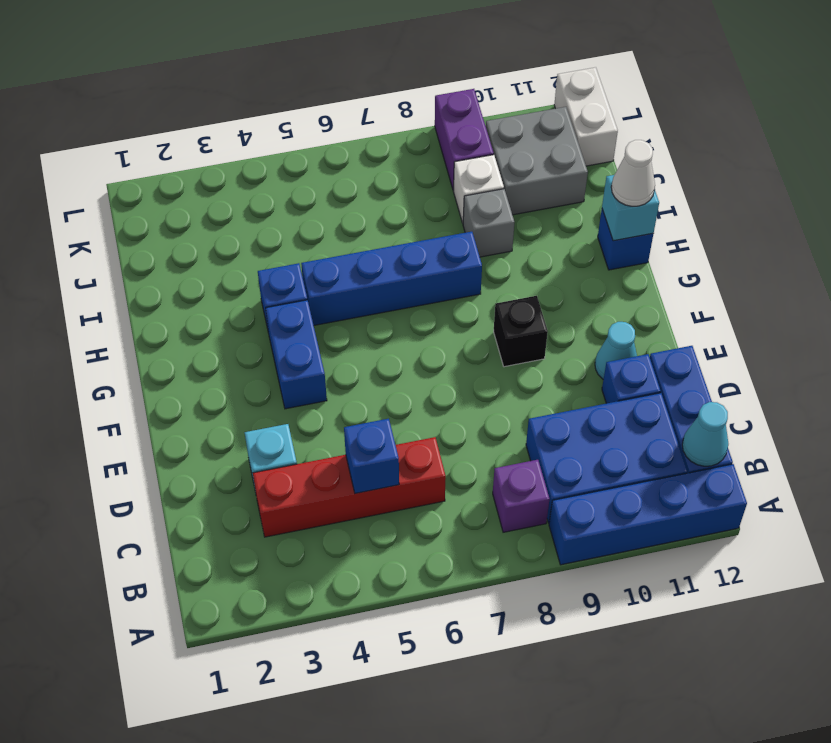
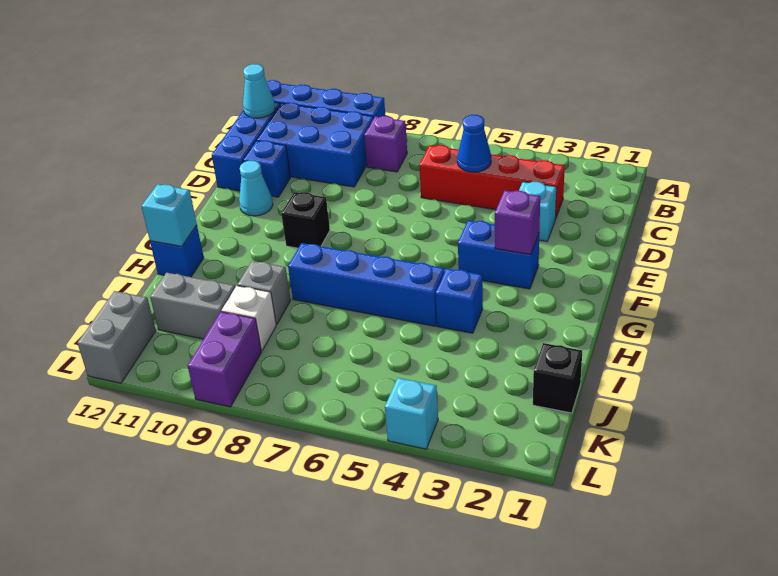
blue 1x1 brick [344,419,399,493] -> blue 1x1 cone [457,115,491,172]
none -> purple 1x1 brick [495,190,540,254]
blue 1x2 brick [266,300,327,409] -> blue 1x2 brick turned to [458,220,539,289]
white 1x1 cone [611,140,655,206] -> none
none -> black 1x1 brick [533,343,582,413]
grey 2x2 brick [486,107,588,215] -> grey 1x2 brick [150,273,235,339]
white 1x2 brick [554,67,618,166] -> grey 1x2 brick [78,291,156,383]
none -> cyan 1x1 brick [385,378,438,449]

